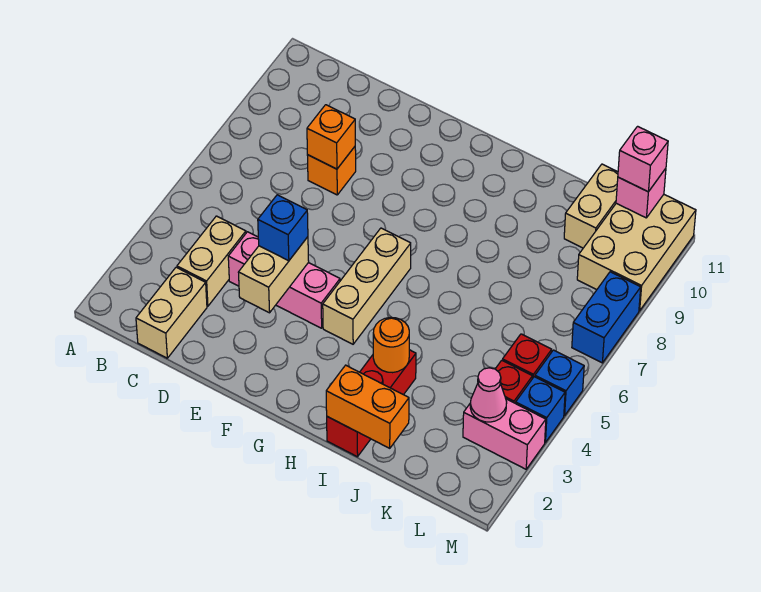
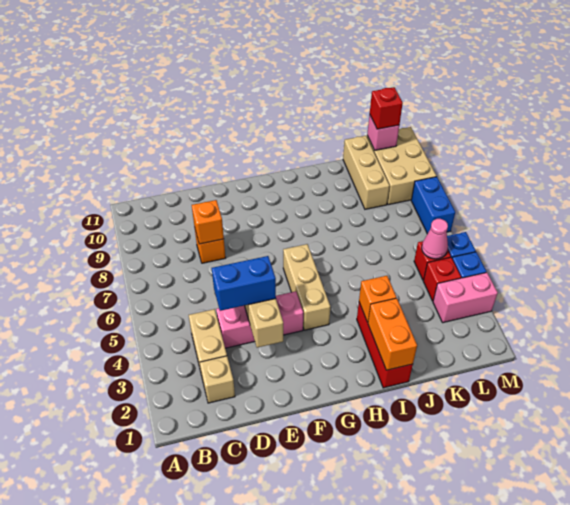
tan 1x2 brick [136,267,207,358] -> tan 1x1 brick [200,356,235,403]
blue 1x1 brick [258,195,308,261] -> blue 1x2 brick [212,256,276,311]
orange 1x2 brick [326,365,409,448] -> orange 1x2 brick turned to [368,298,417,370]
orange 1x1 round brick [373,317,409,373] -> orange 1x1 brick [359,276,396,322]
tan 1x2 brick [564,164,618,248] -> tan 1x3 brick [343,136,390,209]
pink 1x1 cone [470,368,507,422] -> pink 1x1 cone moved to [422,219,448,259]
pink 1x1 brick [618,126,668,192] -> red 1x1 brick [370,87,403,129]

